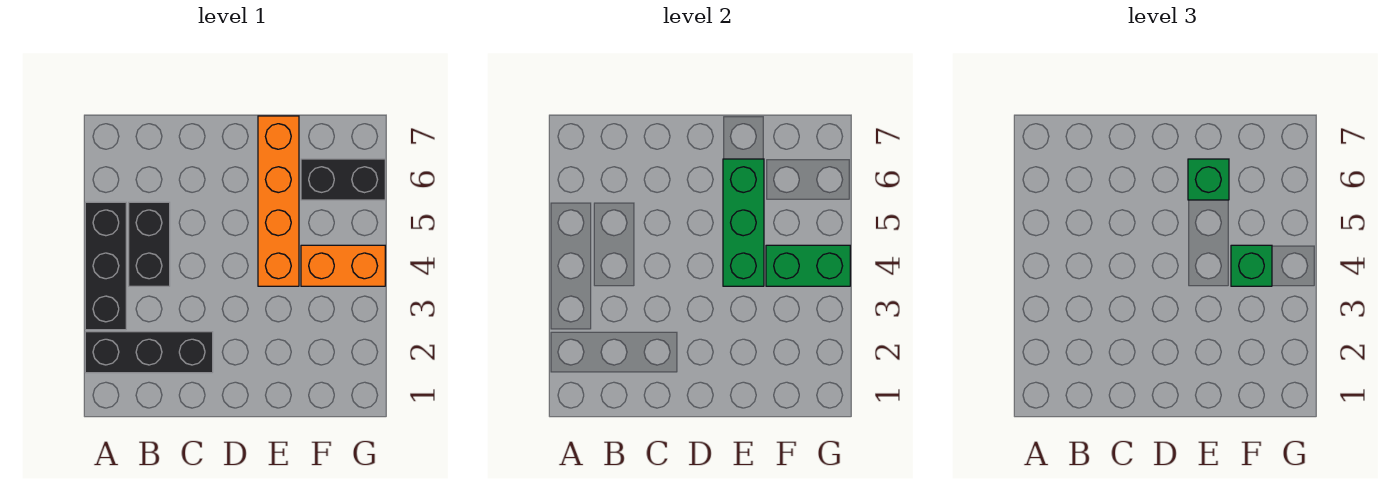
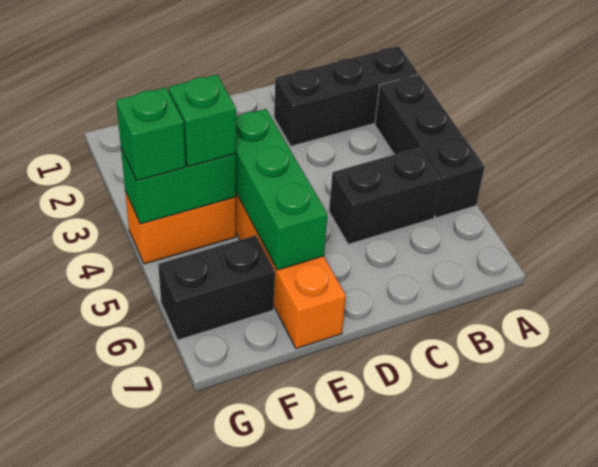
black 1x2 brick [129,202,170,286] -> black 1x2 brick turned to [329,148,441,244]
green 1x1 brick [1188,159,1229,200] -> green 1x1 brick moved to [116,87,186,181]

